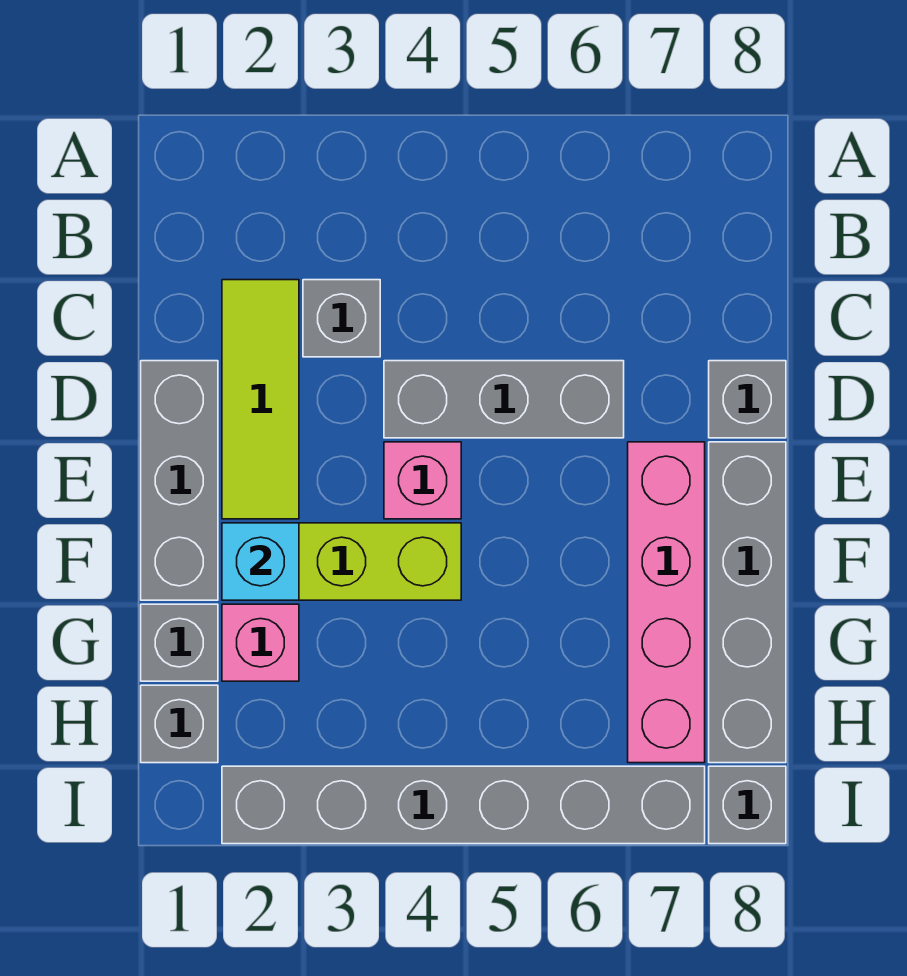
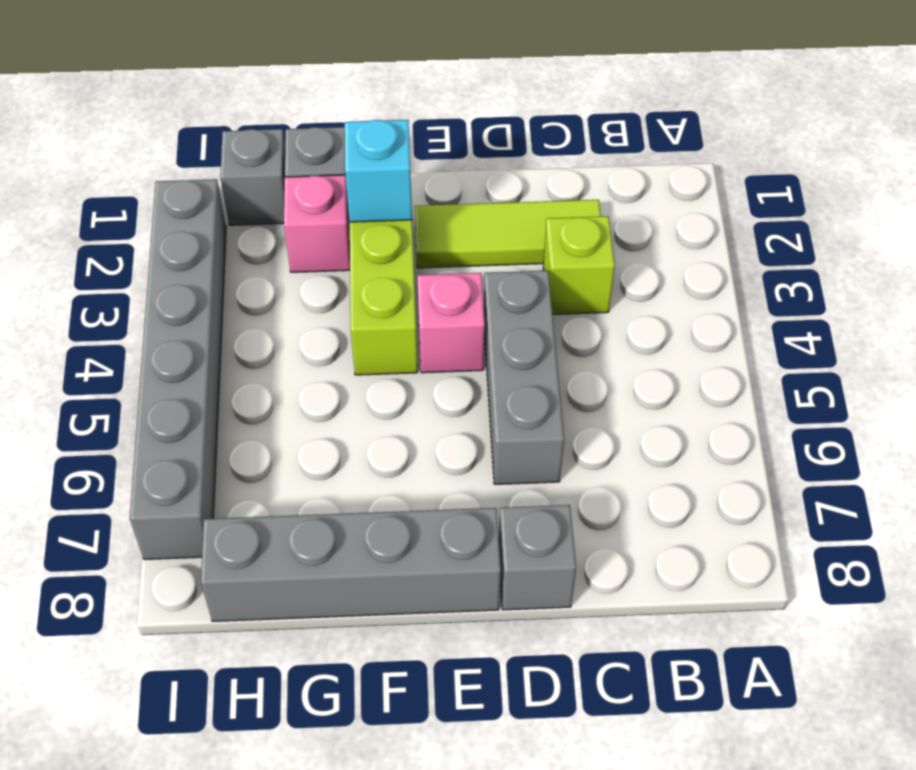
grey 1x1 brick [303,280,380,357] -> lime 1x1 brick [543,216,615,314]
grey 1x3 brick [141,361,218,600] -> none
pink 1x4 brick [628,442,705,763] -> none
grey 1x1 brick [709,766,786,844] -> none

